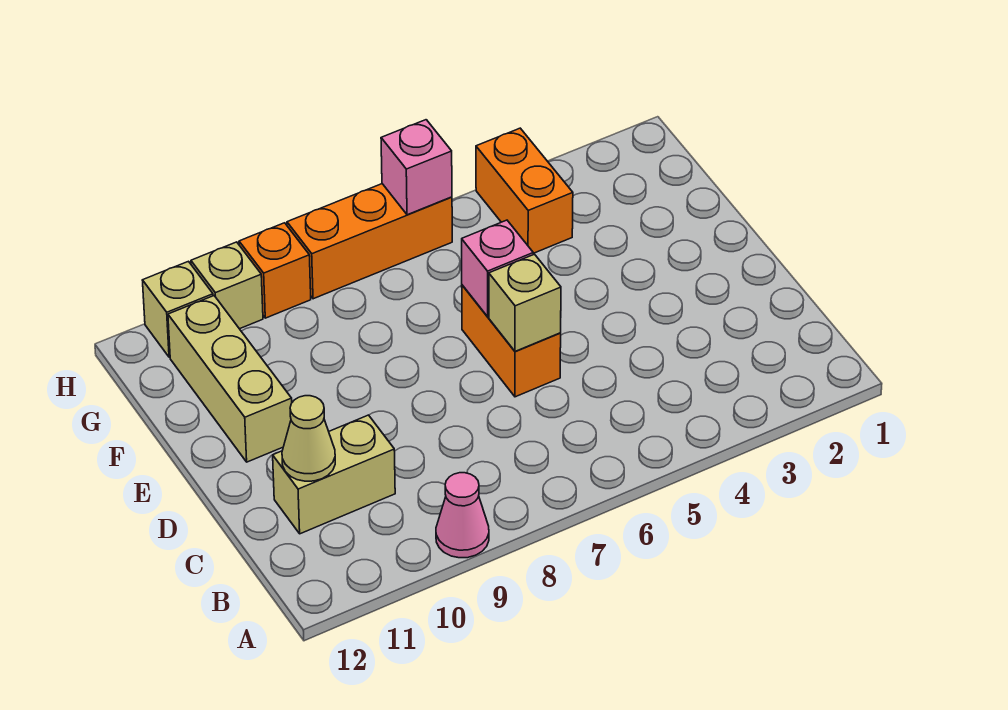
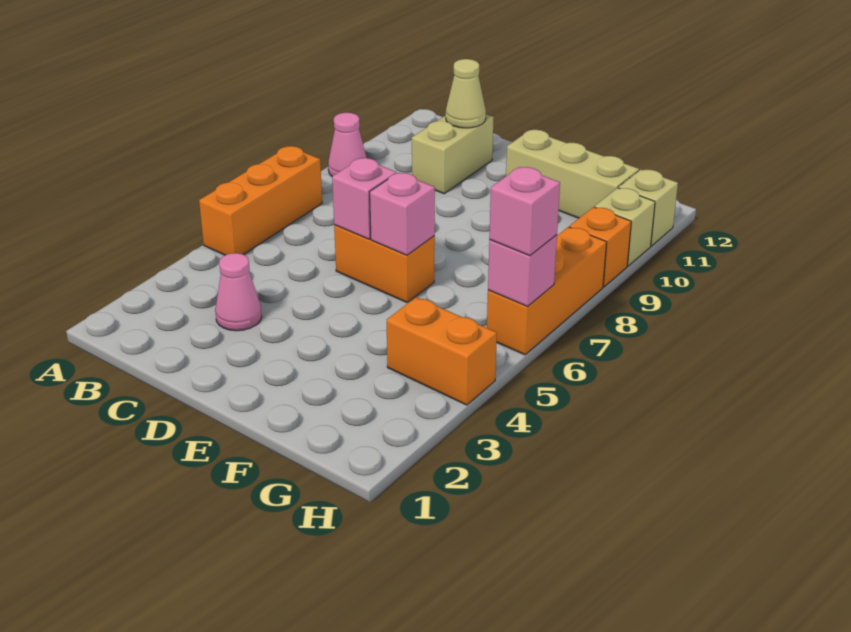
none -> orange 1x3 brick [199,146,322,255]
none -> pink 1x1 cone [215,253,262,331]
tan 1x1 brick [489,254,561,351] -> pink 1x1 brick [332,158,396,239]
none -> pink 1x1 brick [489,167,560,256]

